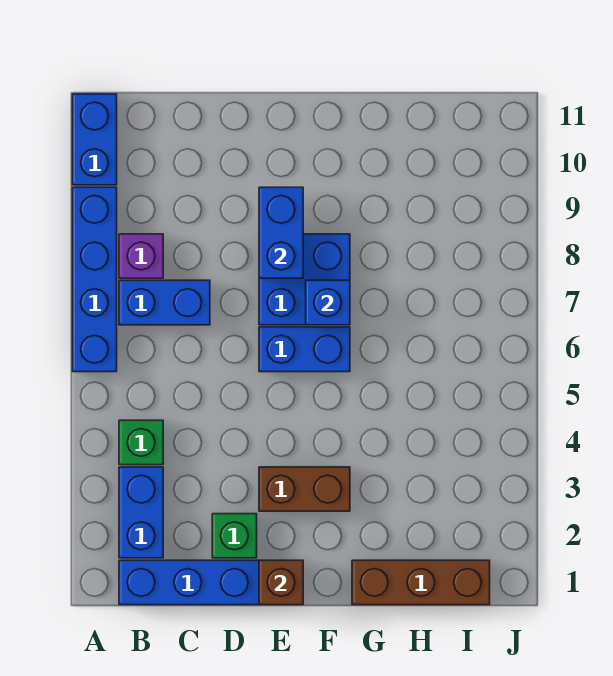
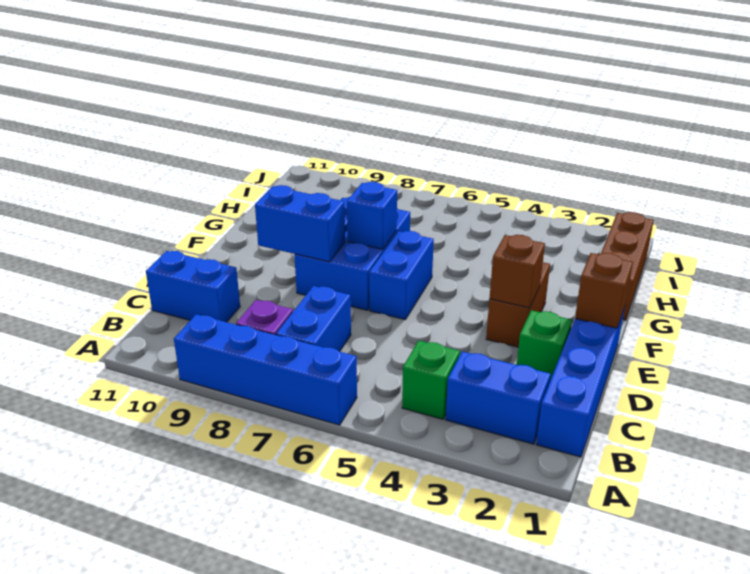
blue 1x2 brick [72,94,117,185] -> blue 1x2 brick moved to [146,251,240,322]
none -> brown 1x1 brick [489,235,545,308]
blue 2x2 brick [259,234,350,325] -> blue 2x3 brick [294,197,410,310]

